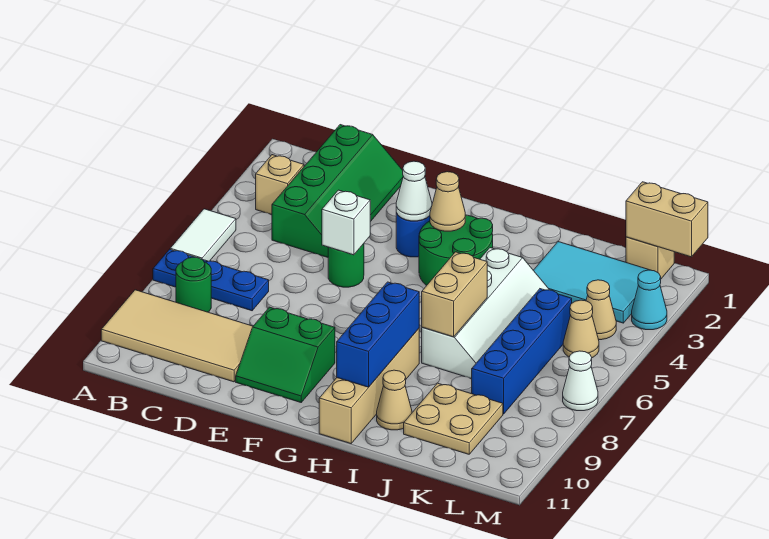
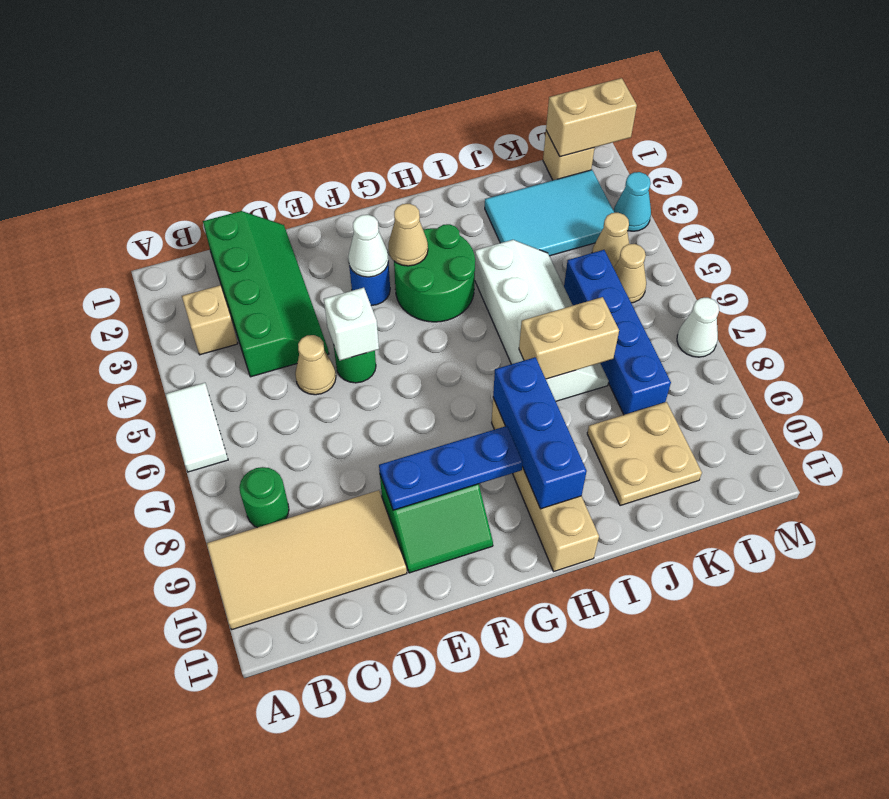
blue 1x3 plate [153,249,269,311] -> blue 1x3 plate moved to [379,426,523,510]
tan 1x2 brick [422,252,487,337] -> tan 1x2 brick turned to [519,297,619,379]
tan 1x1 cone [377,370,412,430] -> tan 1x1 cone moved to [295,335,336,395]

